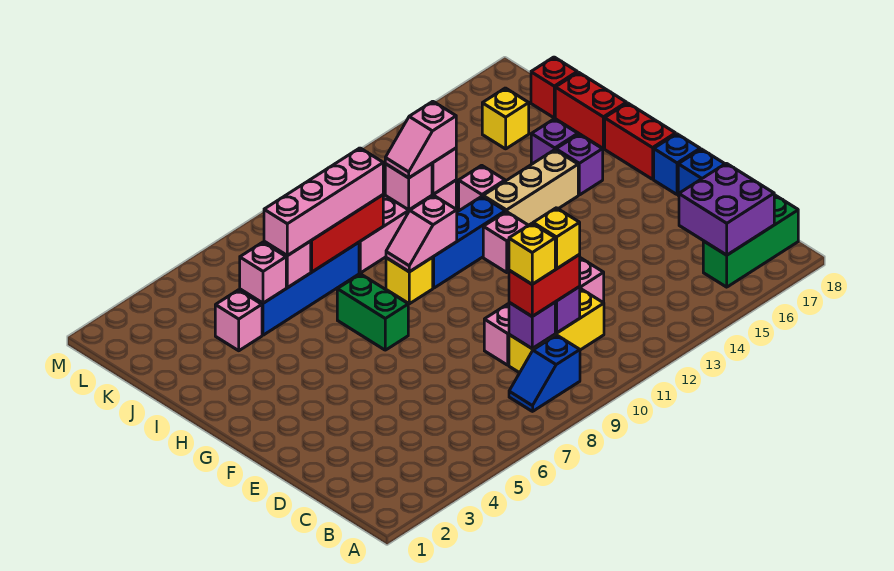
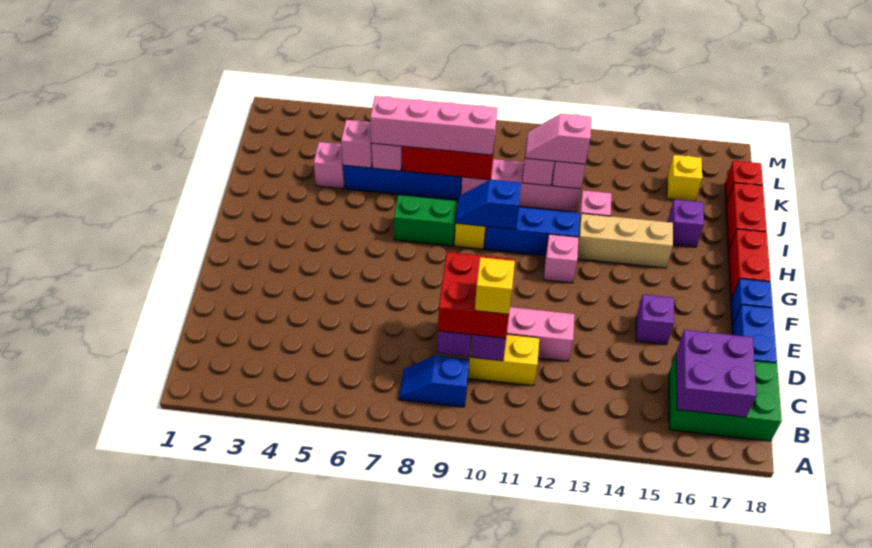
green 1x3 brick [703,195,798,287] -> green 2x3 brick [669,354,782,441]
red 1x2 brick [509,255,580,316] -> red 2x2 brick [438,252,514,338]
yellow 1x1 brick [509,224,555,284] -> none
green 1x2 brick [337,274,408,350] -> green 1x2 brick turned to [394,195,457,246]
pink 1x2 slope [386,195,457,272] -> blue 1x2 slope [456,180,521,229]
purple 1x1 brick [556,134,603,195] -> purple 1x1 brick moved to [636,294,674,345]

